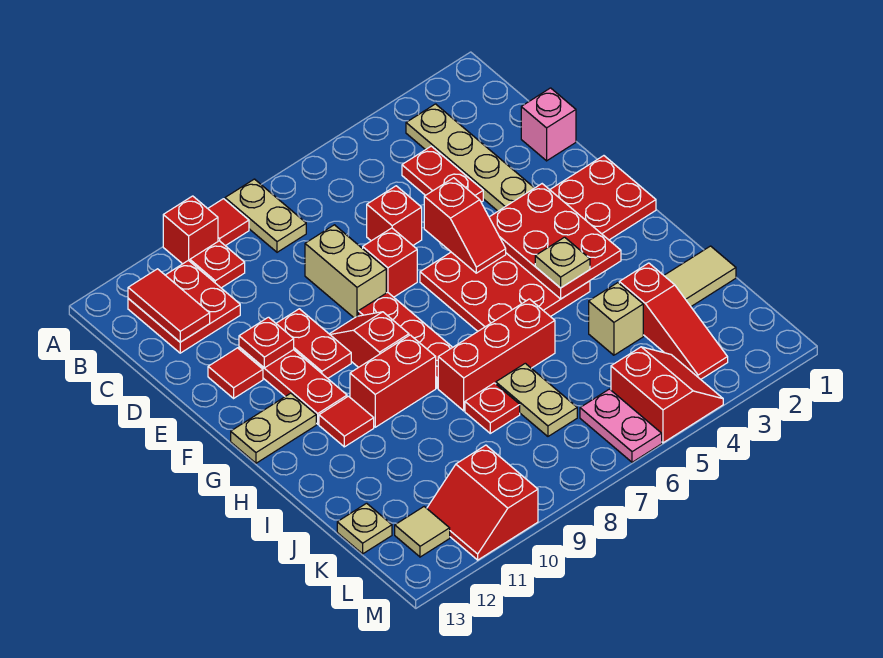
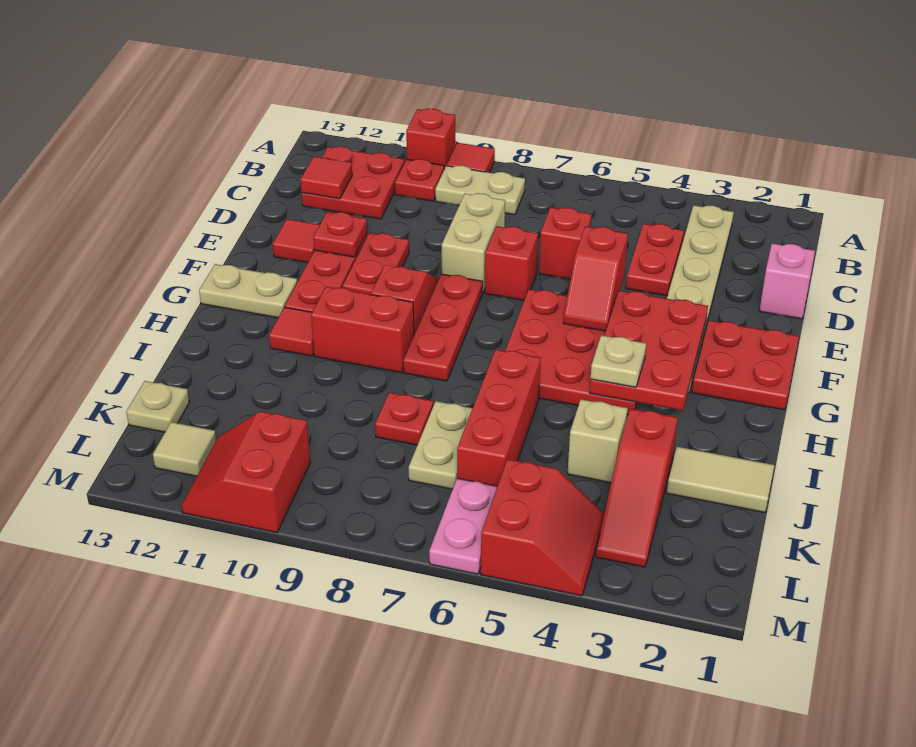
tan 1x2 plate [225,179,306,252] -> tan 1x2 plate turned to [435,166,525,215]
red 1x2 tile [128,269,210,342] -> red 1x1 tile [301,156,352,199]
red 1x3 brick [438,299,555,411] -> red 1x3 brick turned to [457,350,541,486]

